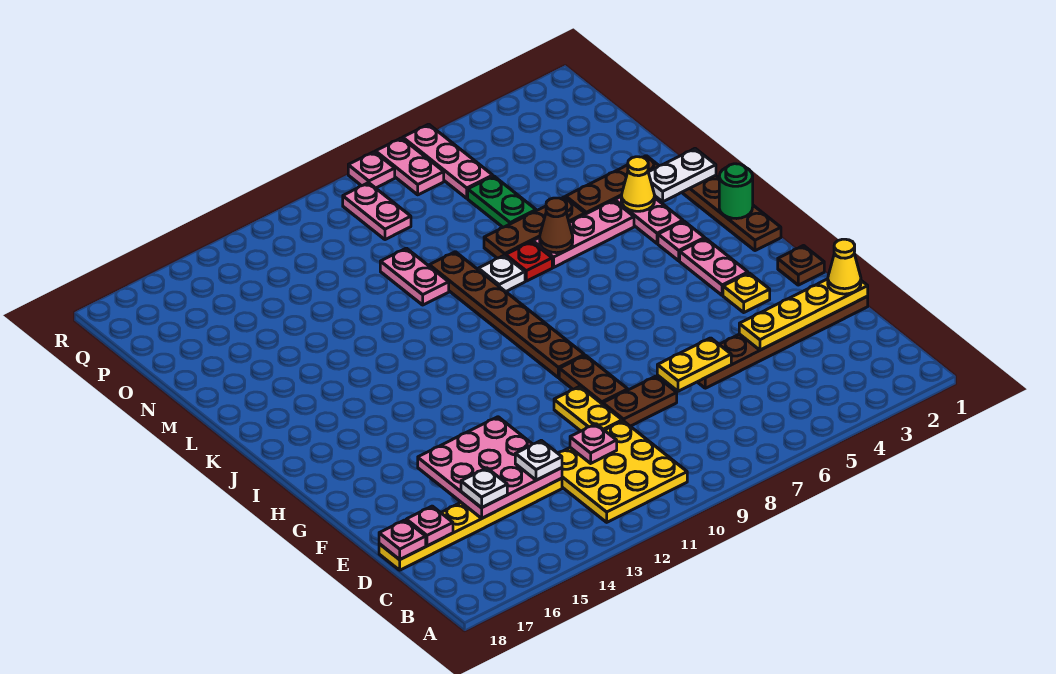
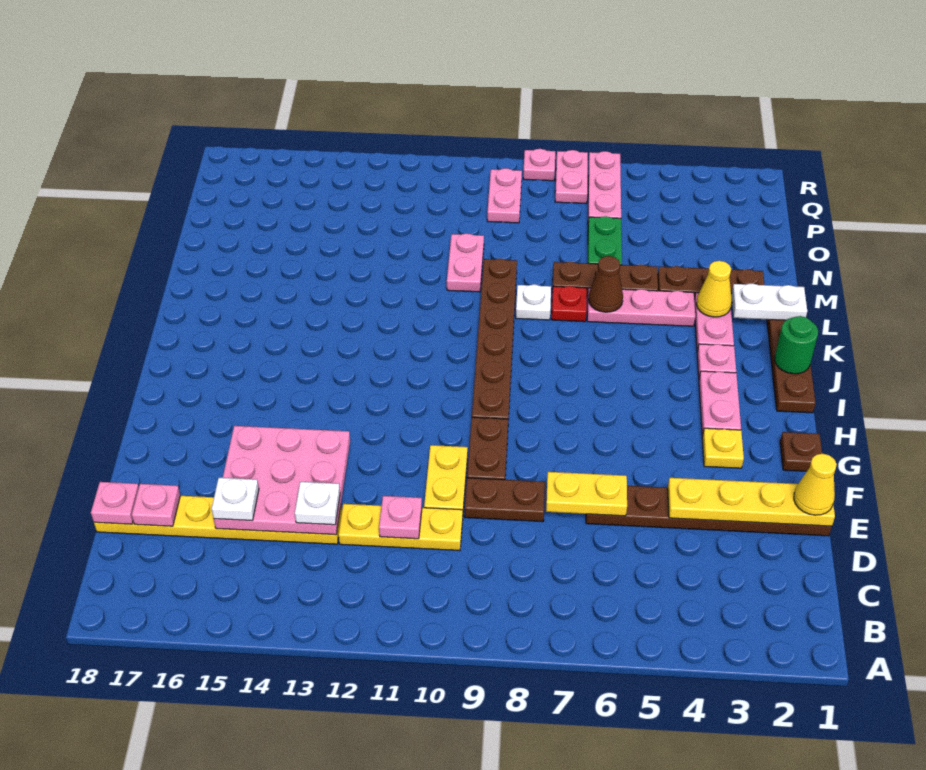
yellow 3x3 plate [558,421,687,522] -> yellow 1x3 plate [339,504,463,551]

